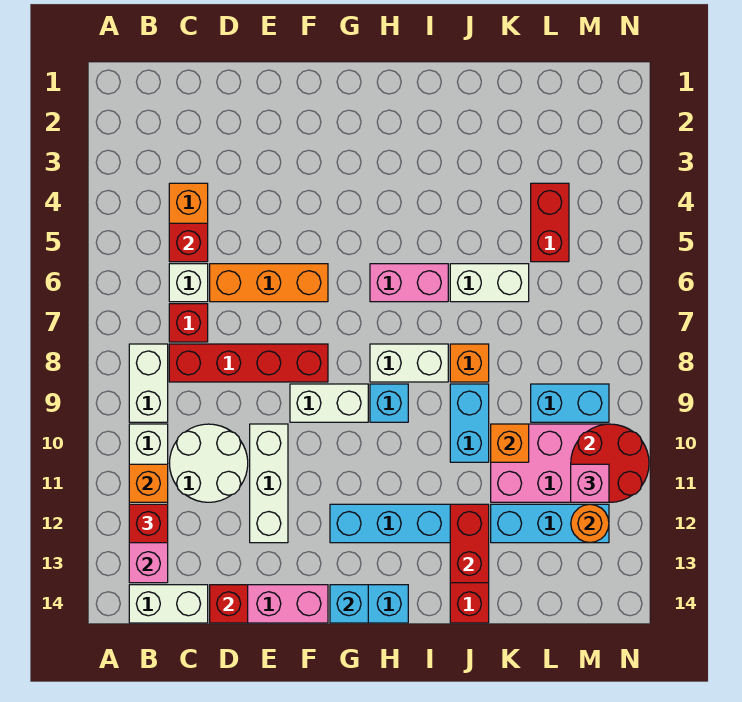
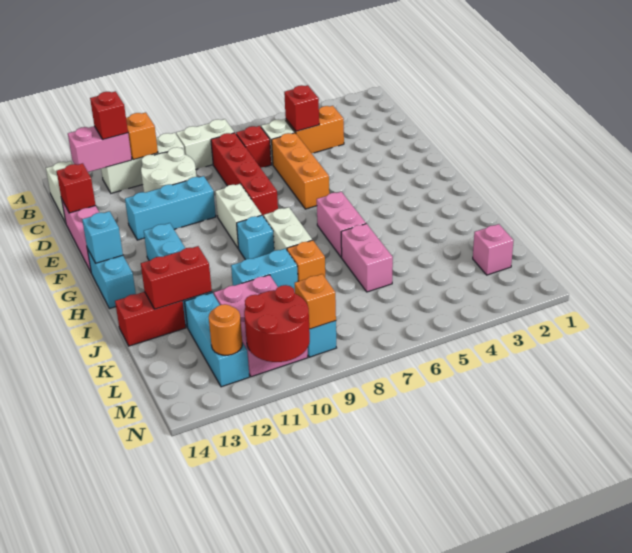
white 1x3 brick [250,424,288,543] -> cyan 1x3 brick [125,176,216,240]
white 1x2 brick [450,264,529,302] -> pink 1x2 brick [341,224,393,292]
orange 1x1 brick [491,424,529,462] -> orange 1x1 brick moved to [295,274,336,329]
red 1x2 brick [531,183,569,262] -> none
pink 1x1 brick [571,464,609,502] -> pink 1x1 brick moved to [473,224,514,275]

